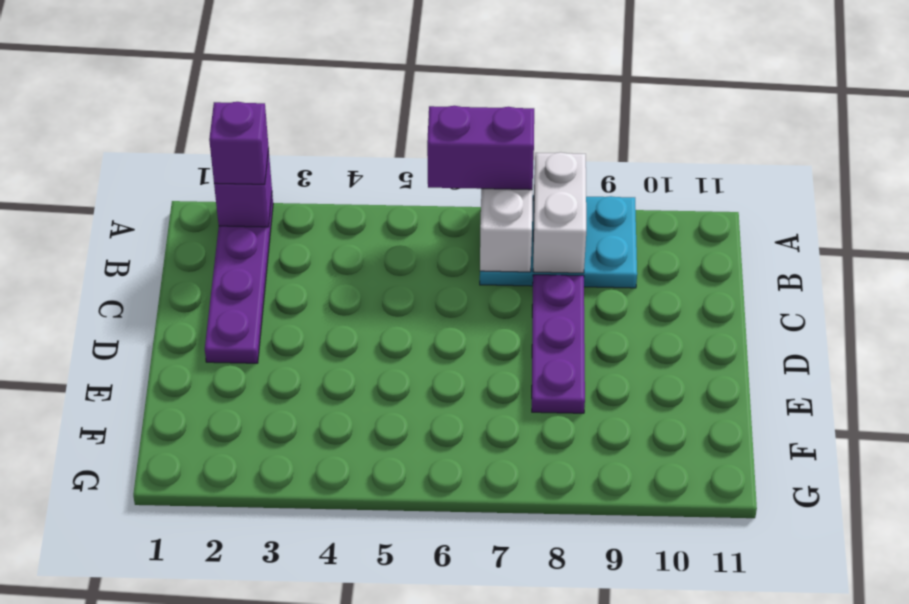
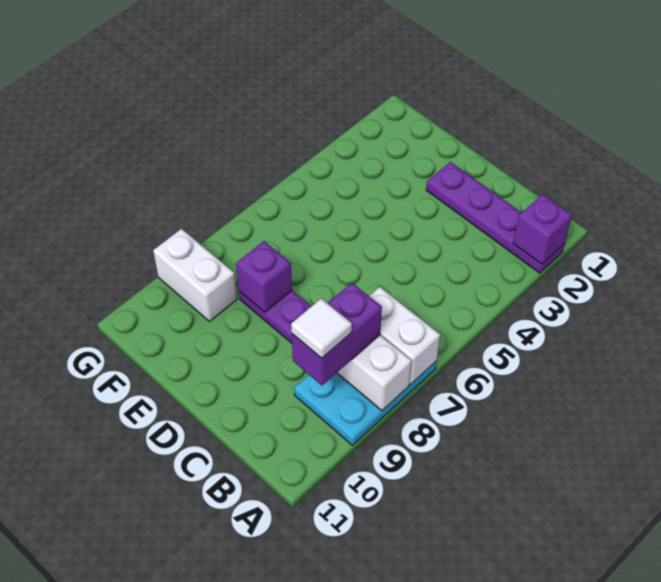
purple 1x1 brick [209,102,269,184] -> purple 1x1 brick moved to [236,241,292,312]
purple 1x2 brick [427,106,534,190] -> purple 1x2 brick moved to [292,283,382,385]
none -> white 1x1 tile [291,298,352,358]
none -> white 1x2 brick [153,229,237,321]

